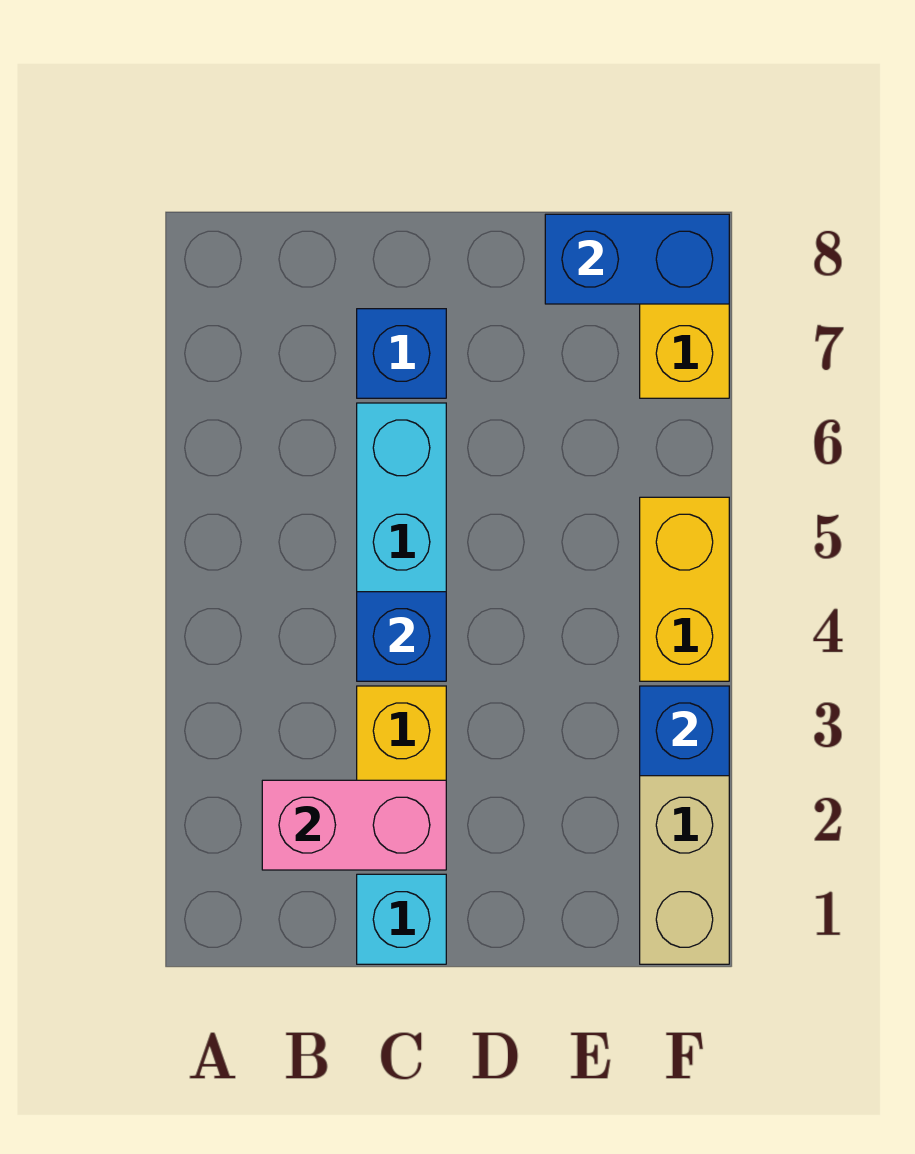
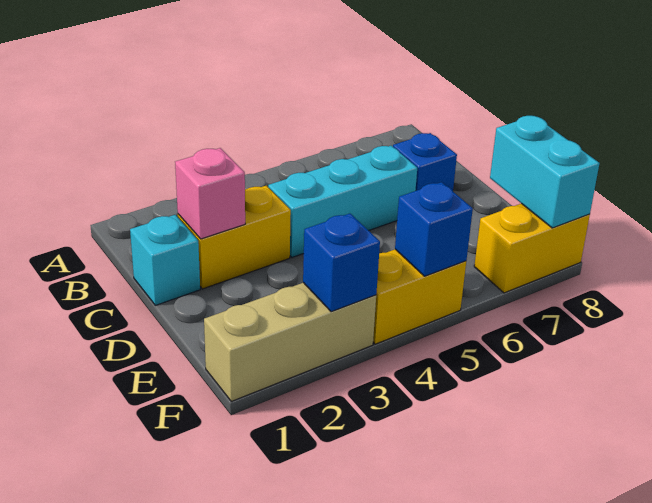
pink 1x2 brick [262,780,446,870] -> pink 1x1 brick [175,148,245,239]
blue 1x1 brick [357,592,446,681] -> blue 1x1 brick moved to [395,182,473,276]
blue 1x2 brick [545,214,729,304] -> cyan 1x2 brick [490,116,600,228]

